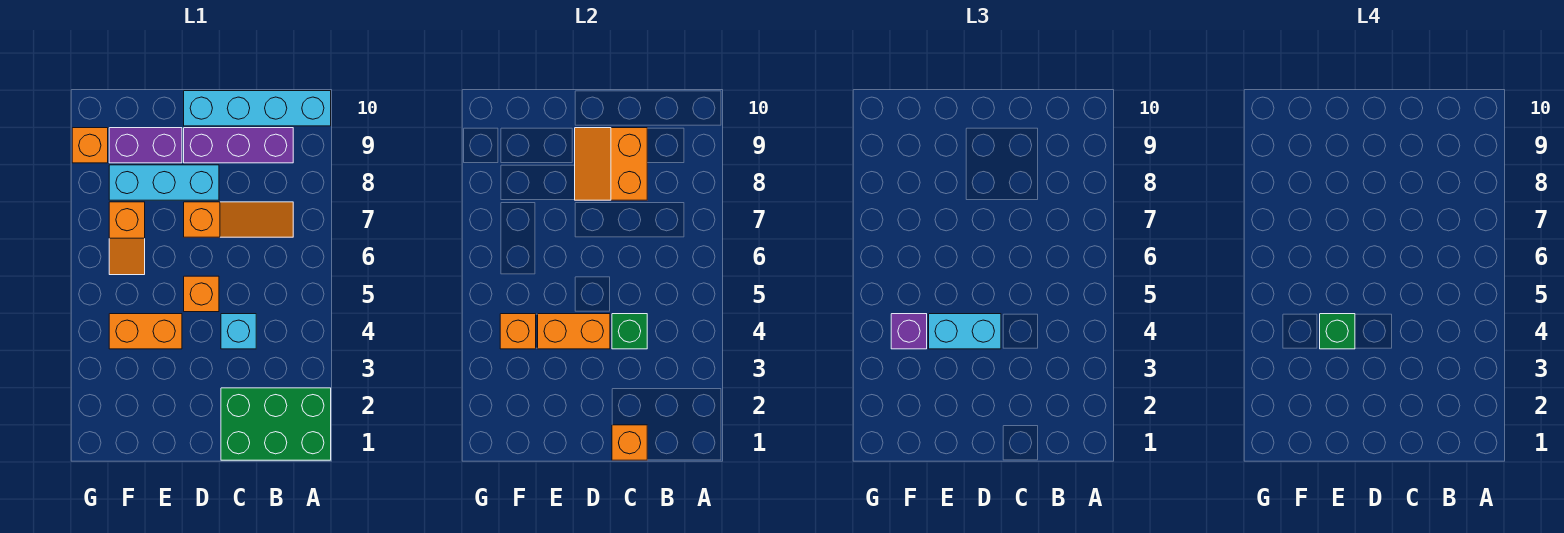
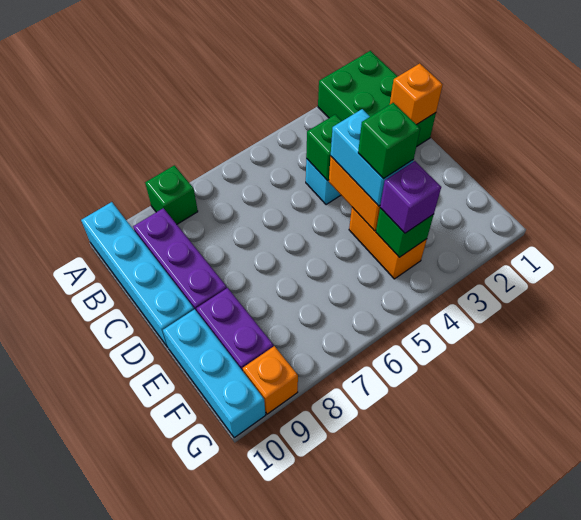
none -> green 1x1 brick [145,165,198,224]
orange 1x3 slope [184,202,293,237] -> none
orange 2x2 slope [575,128,647,200] -> none
orange 1x1 brick [184,276,219,312] -> none
cyan 1x3 brick [109,165,219,200] -> cyan 1x3 brick moved to [163,309,265,438]
orange 1x1 brick [500,314,536,349] -> green 1x1 brick [376,208,434,257]
orange 1x2 slope [109,202,145,275] -> none

